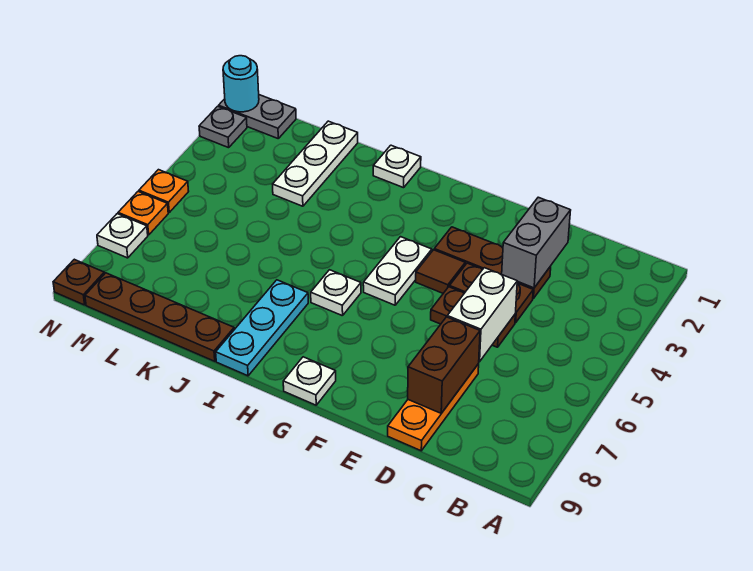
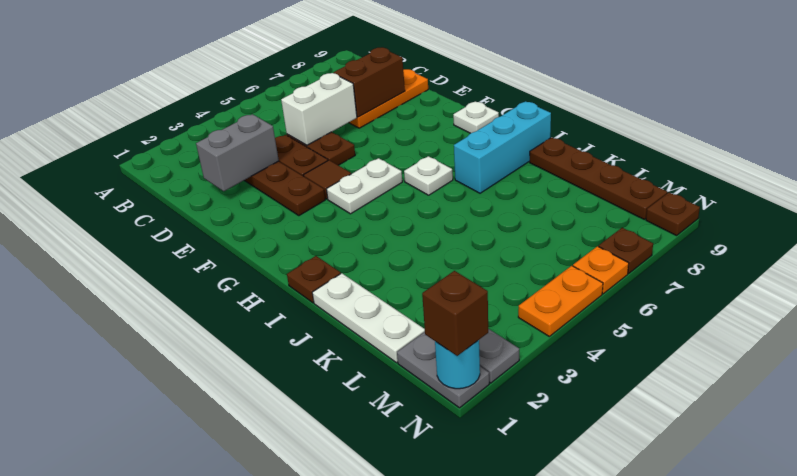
white 1x1 plate [373,145,421,188] -> brown 1x1 plate [287,256,341,303]
cyan 1x3 plate [216,280,308,376] -> cyan 1x3 brick [454,101,551,193]
white 1x3 plate [273,121,358,206] -> white 1x3 plate turned to [312,273,425,363]
none -> brown 1x1 brick [422,271,488,356]
orange 1x1 plate [139,170,189,212] -> orange 1x2 plate [518,266,603,336]
white 1x1 plate [97,214,148,258] -> brown 1x1 plate [599,228,653,274]

